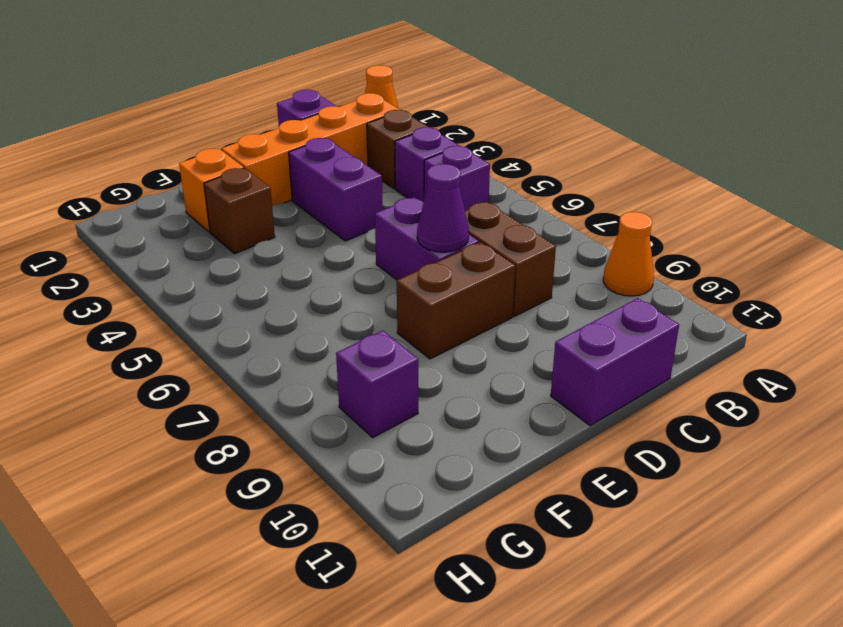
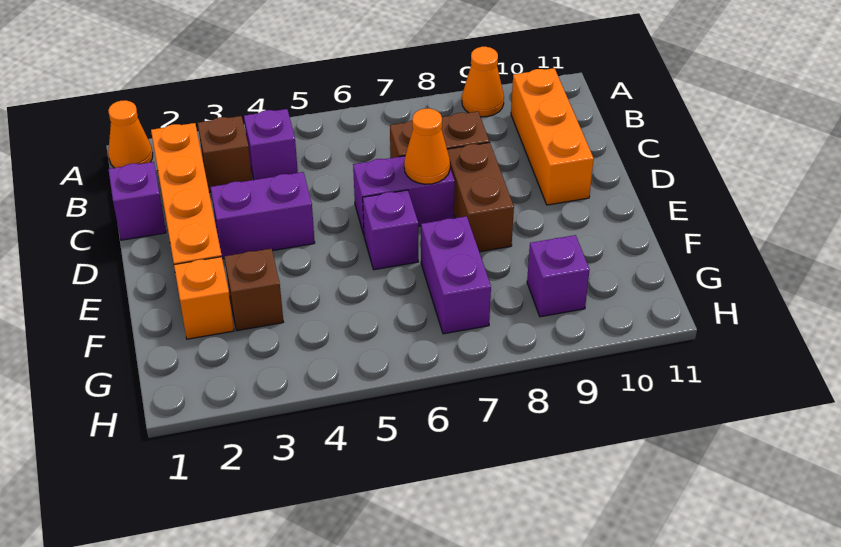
purple 1x1 brick [424,146,490,211] -> purple 1x1 brick moved to [363,190,418,270]
none -> orange 1x3 brick [511,68,594,205]
purple 1x2 brick [551,298,679,426] -> purple 1x2 brick moved to [421,216,491,334]
purple 1x1 cone [417,164,469,252] -> orange 1x1 cone [404,108,450,184]

